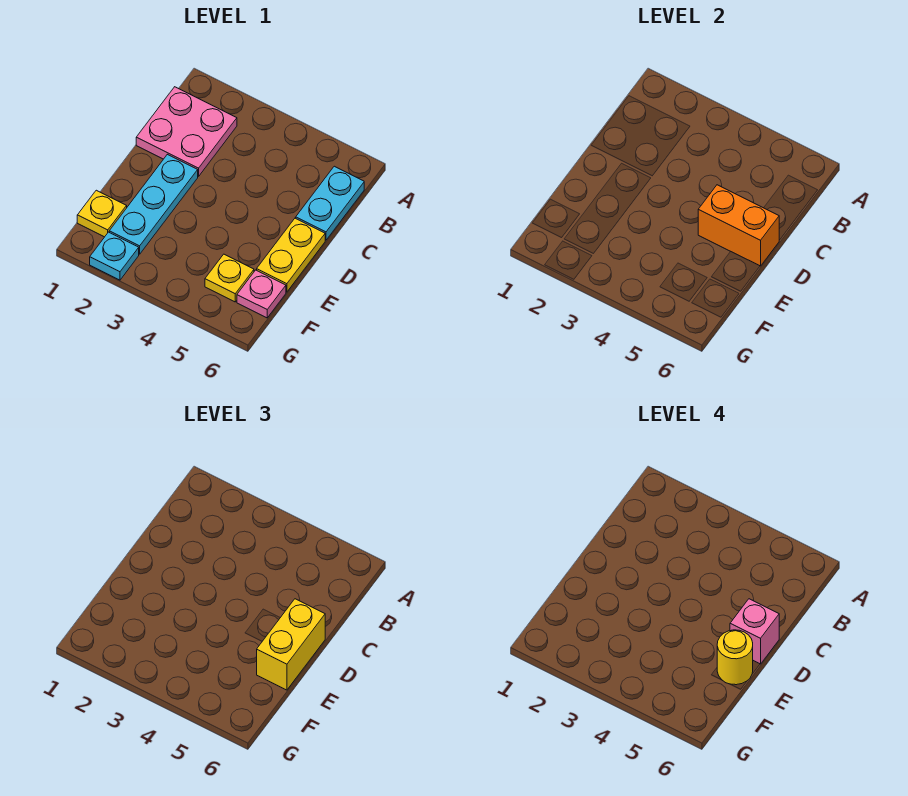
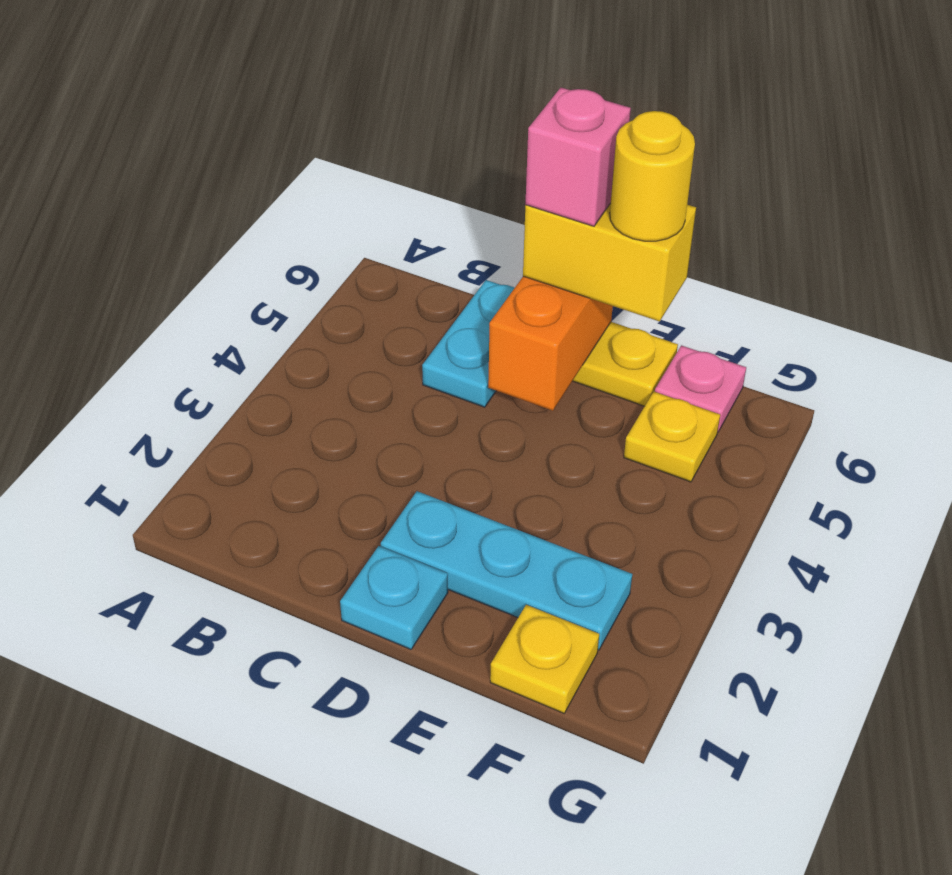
pink 2x2 plate [136,87,237,177] -> none
cyan 1x2 plate [296,166,364,240] -> cyan 1x2 plate turned to [422,280,514,407]
cyan 1x1 plate [90,232,139,280] -> cyan 1x1 plate moved to [340,546,448,649]

